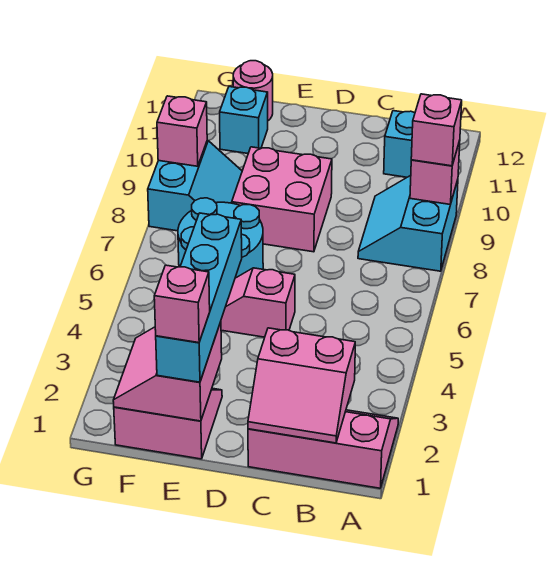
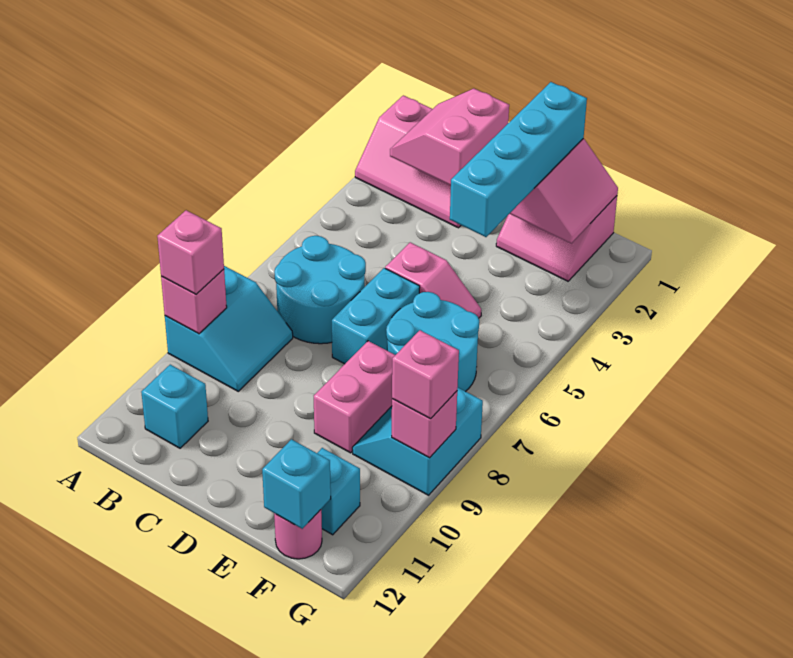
pink 2x2 slope [248,328,355,443] -> pink 2x2 slope turned to [390,89,509,185]
none -> cyan 2x2 round brick [274,236,366,344]
none -> cyan 1x2 brick [332,268,420,364]
pink 2x2 brick [232,147,332,252] -> pink 1x2 brick [314,341,395,453]
pink 1x1 brick [154,265,210,343] -> pink 1x1 brick moved to [392,330,459,419]
none -> cyan 1x1 brick [262,439,331,529]

